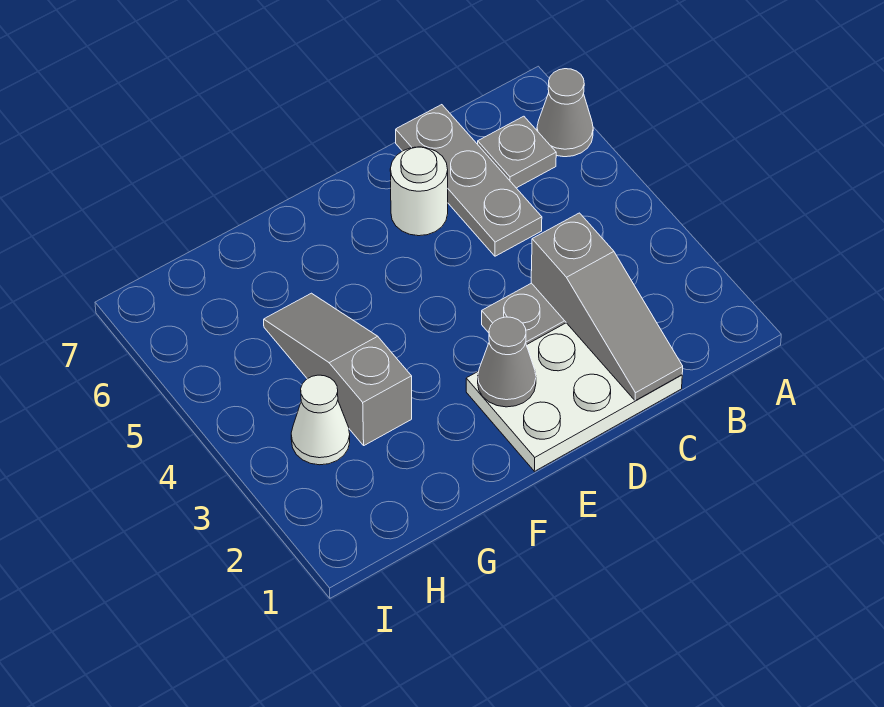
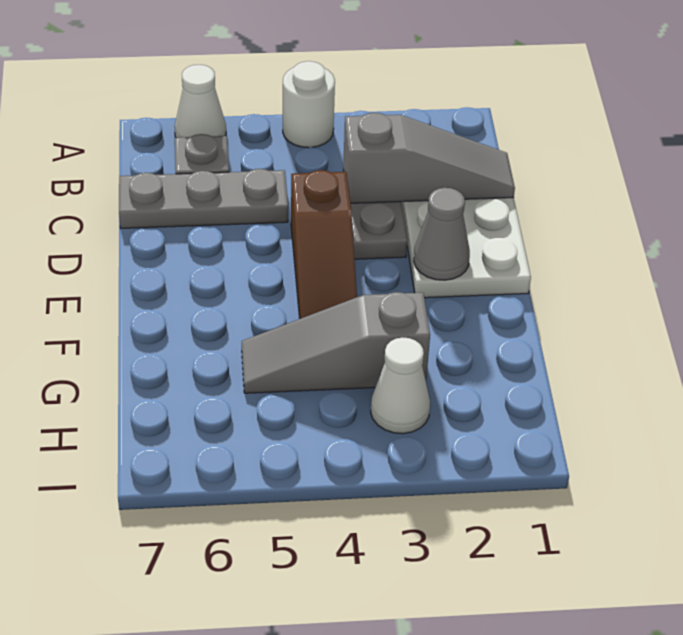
grey 1x1 cone [537,69,593,157] -> white 1x1 cone [175,65,226,138]
none -> brown 1x3 slope [291,170,357,319]
white 1x1 round brick [390,147,448,236] -> white 1x1 round brick moved to [283,61,335,148]

